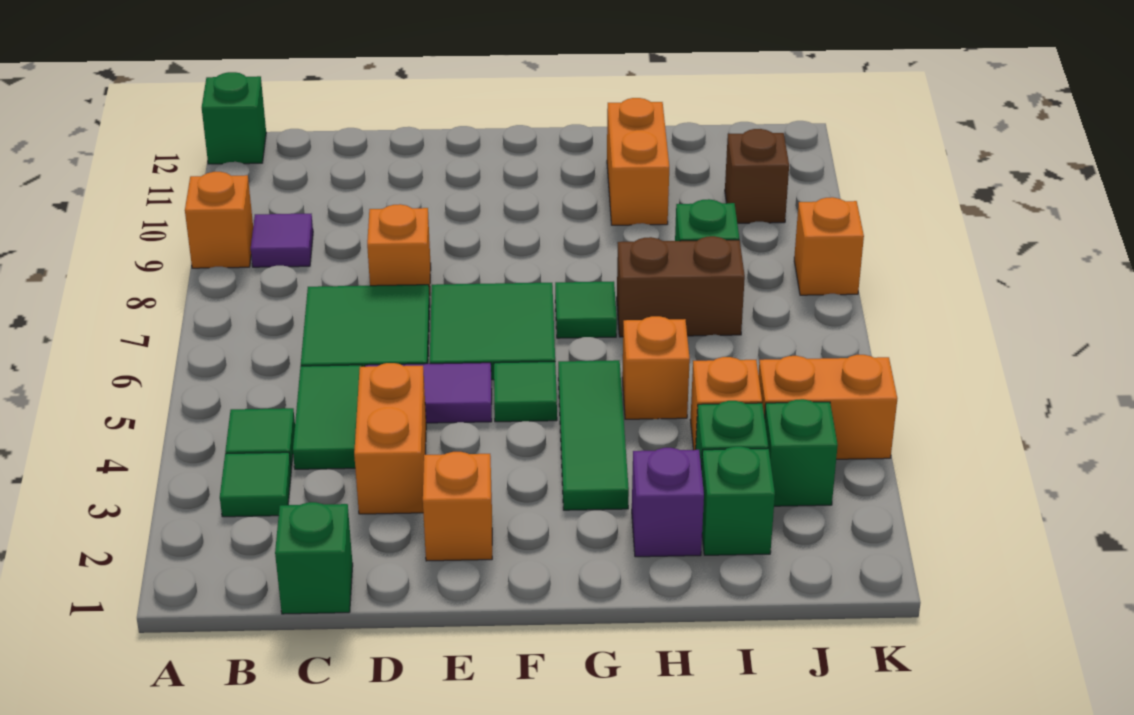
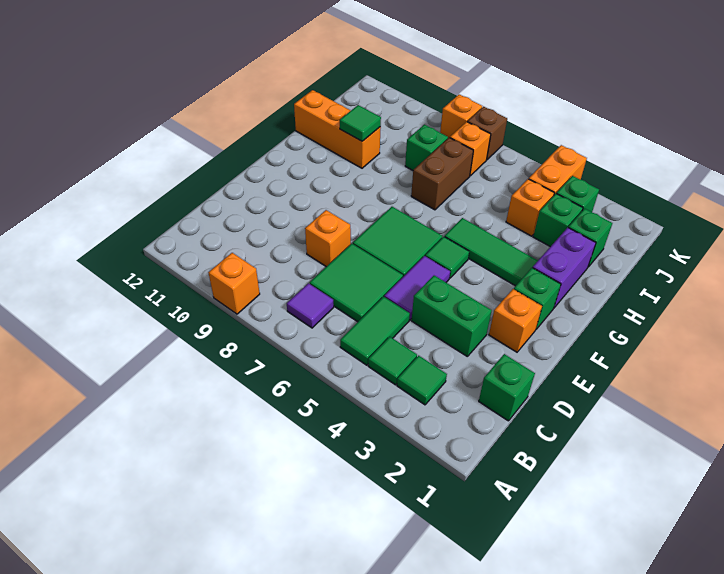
green 1x1 brick [202,72,266,164] -> green 1x1 brick moved to [514,268,561,329]
purple 1x1 tile [251,214,313,267] -> purple 1x1 tile moved to [287,283,334,328]
green 1x2 tile [293,365,362,469] -> green 1x2 tile turned to [340,297,410,365]
orange 1x2 brick [354,363,426,514] -> green 1x2 brick [412,276,492,357]
green 1x1 tile [555,281,617,338] -> green 1x1 tile moved to [340,105,381,141]
purple 1x1 brick [632,448,704,557] -> purple 1x2 brick [533,228,596,308]
orange 1x1 brick [622,316,690,419] -> orange 1x1 brick moved to [450,122,491,176]
orange 1x2 brick [607,98,669,225] -> orange 1x3 brick [294,90,381,168]
brown 1x1 brick [725,129,789,223] -> brown 1x1 brick moved to [467,107,507,160]

